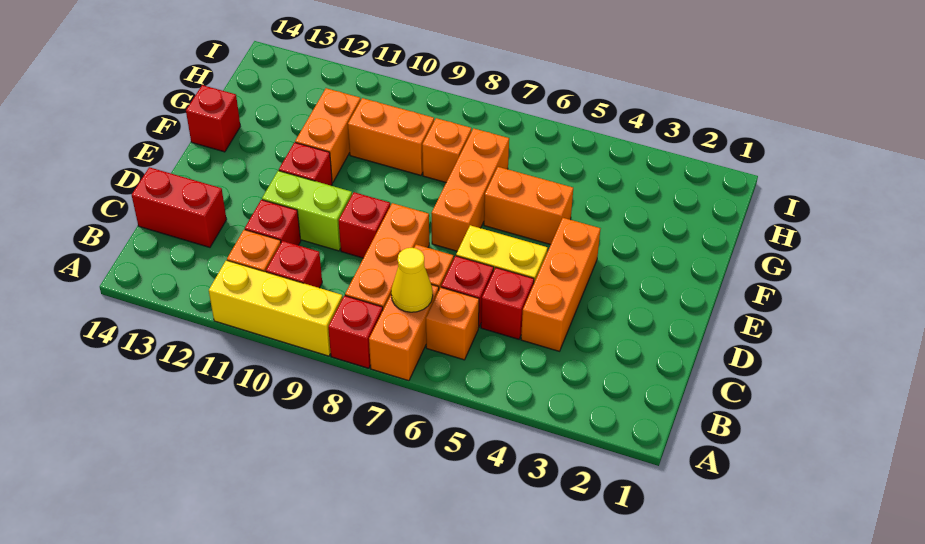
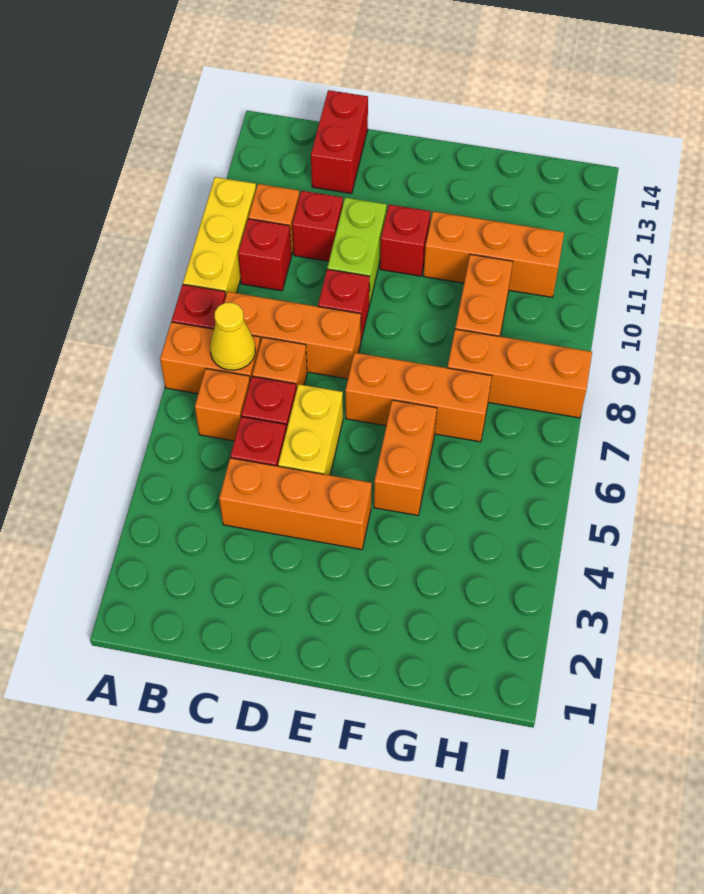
orange 1x2 brick [295,88,361,183] -> orange 1x3 brick [424,212,564,297]
red 1x1 brick [186,85,240,152] -> none
orange 1x1 brick [422,118,471,182] -> orange 1x3 brick [447,329,592,418]

